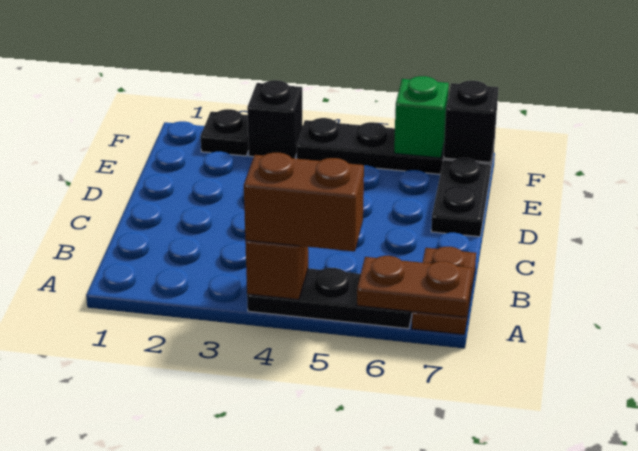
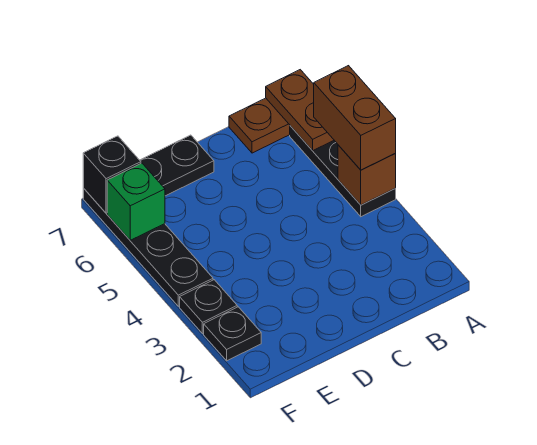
black 1x1 brick [247,80,303,158] -> black 1x1 plate [180,280,237,334]

